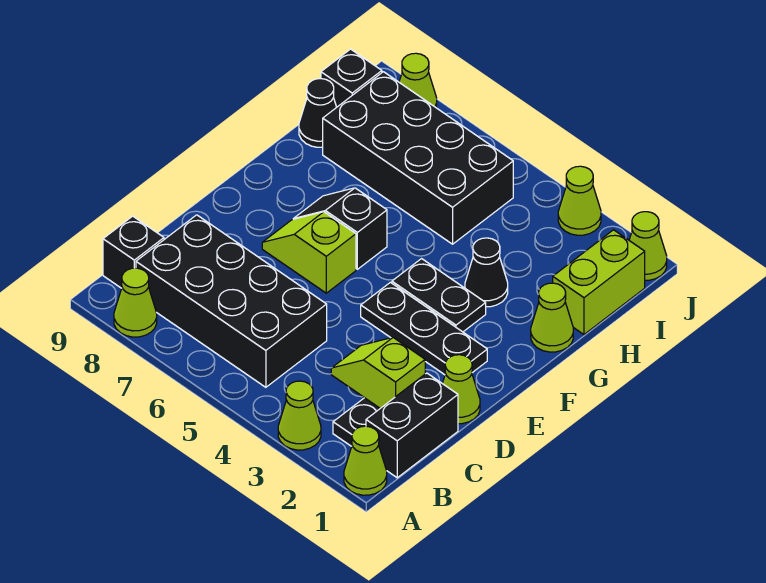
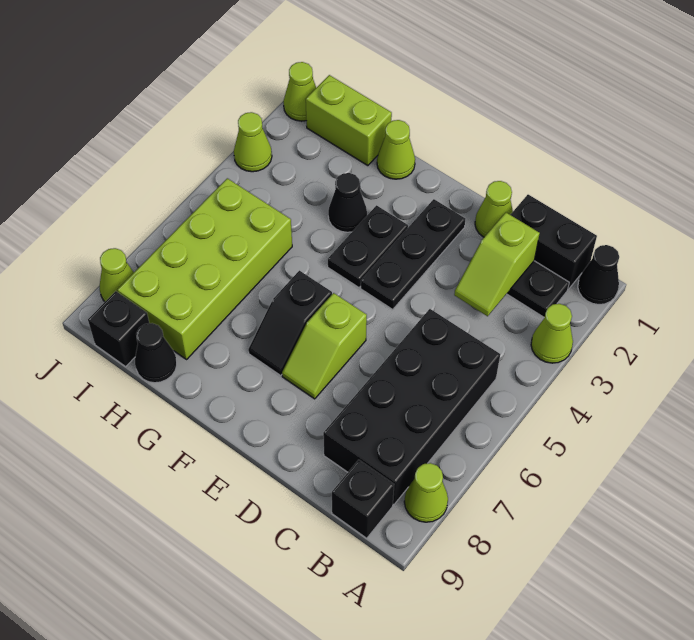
lime 1x1 cone [344,426,387,495] -> black 1x1 cone [578,245,619,304]
black 2x4 brick [323,72,513,244] -> lime 2x4 brick [117,178,292,359]

